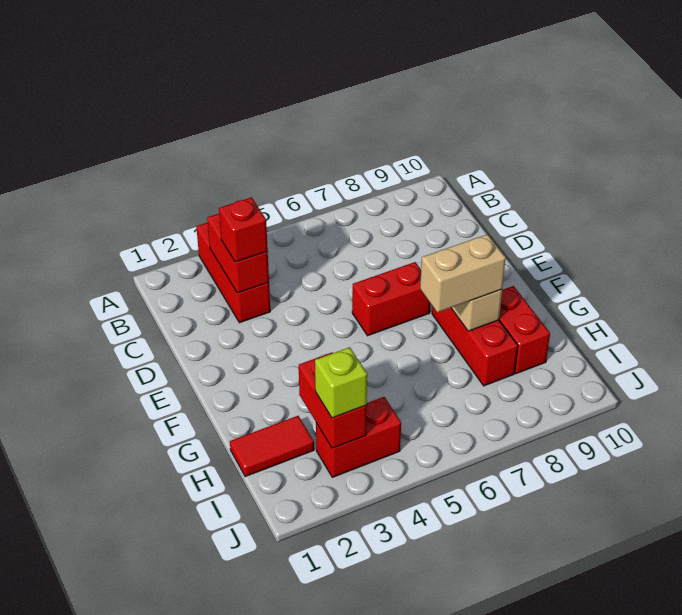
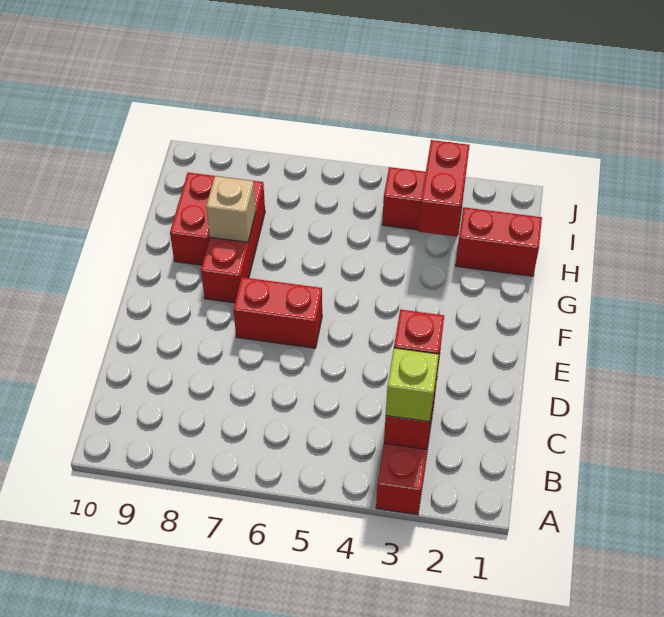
tan 1x2 brick [420,234,506,312] -> none
red 1x2 tile [230,416,314,477] -> red 1x2 brick [456,207,542,276]
lime 1x1 brick [315,347,367,418] -> lime 1x1 brick moved to [386,348,439,422]

